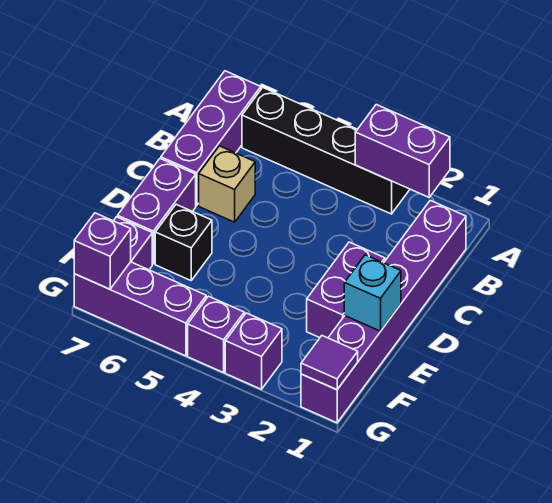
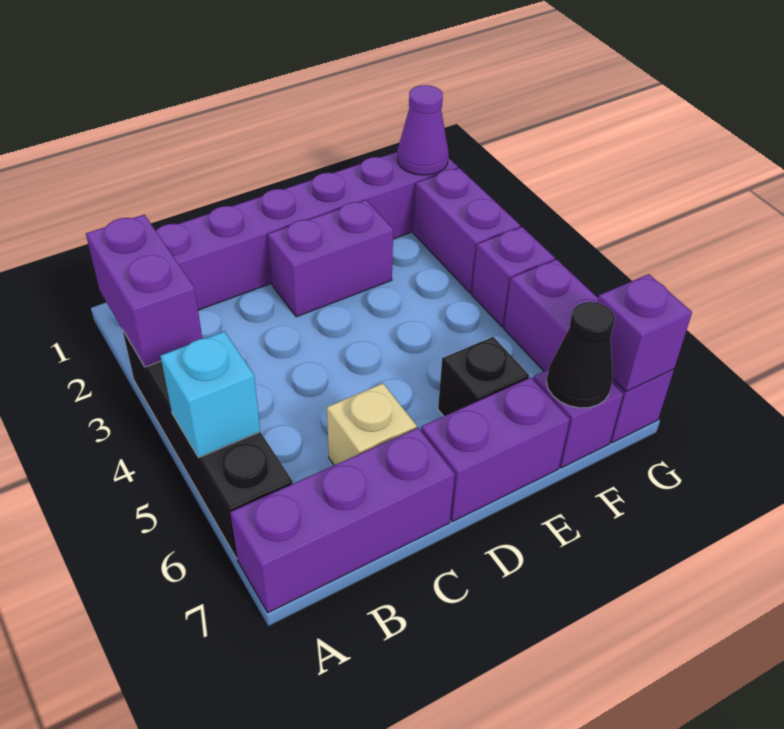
cyan 1x1 brick [344,255,401,331] -> cyan 1x1 brick moved to [160,331,260,458]
none -> black 1x1 cone [546,302,615,408]
purple 1x1 tile [301,336,358,390] -> purple 1x1 cone [397,85,449,175]
purple 1x1 brick [225,313,282,389] -> purple 1x2 brick [413,168,521,293]

